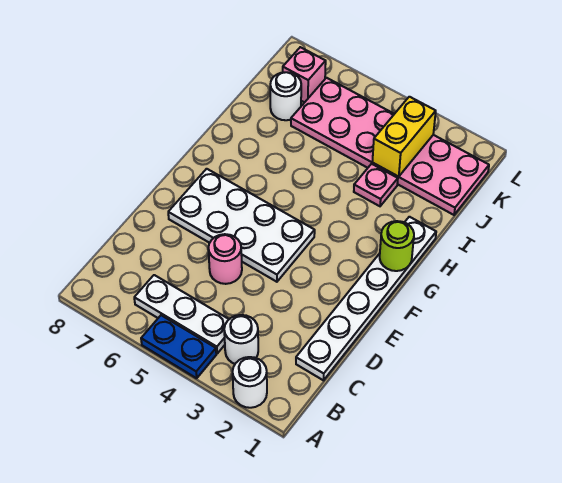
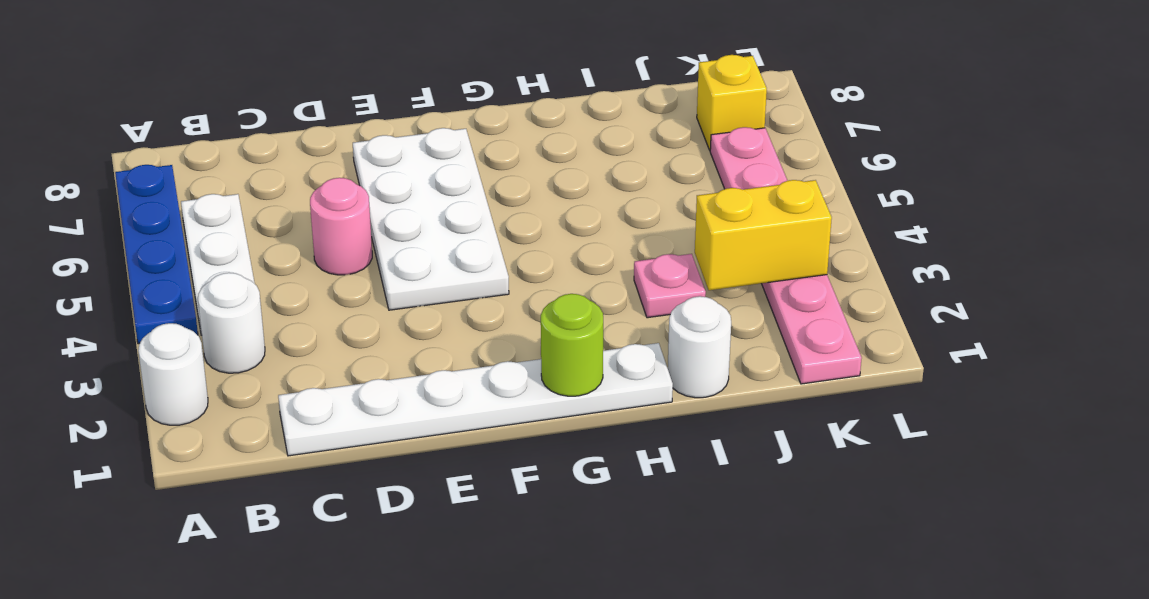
blue 1x2 plate [141,315,216,378] -> blue 1x4 plate [115,165,198,344]
pink 2x6 plate [291,78,489,215] -> pink 1x6 plate [710,127,862,384]
white 1x1 round brick [270,72,301,120] -> white 1x1 round brick moved to [668,296,731,398]
pink 1x1 brick [283,47,326,102] -> yellow 1x1 brick [697,55,767,150]

